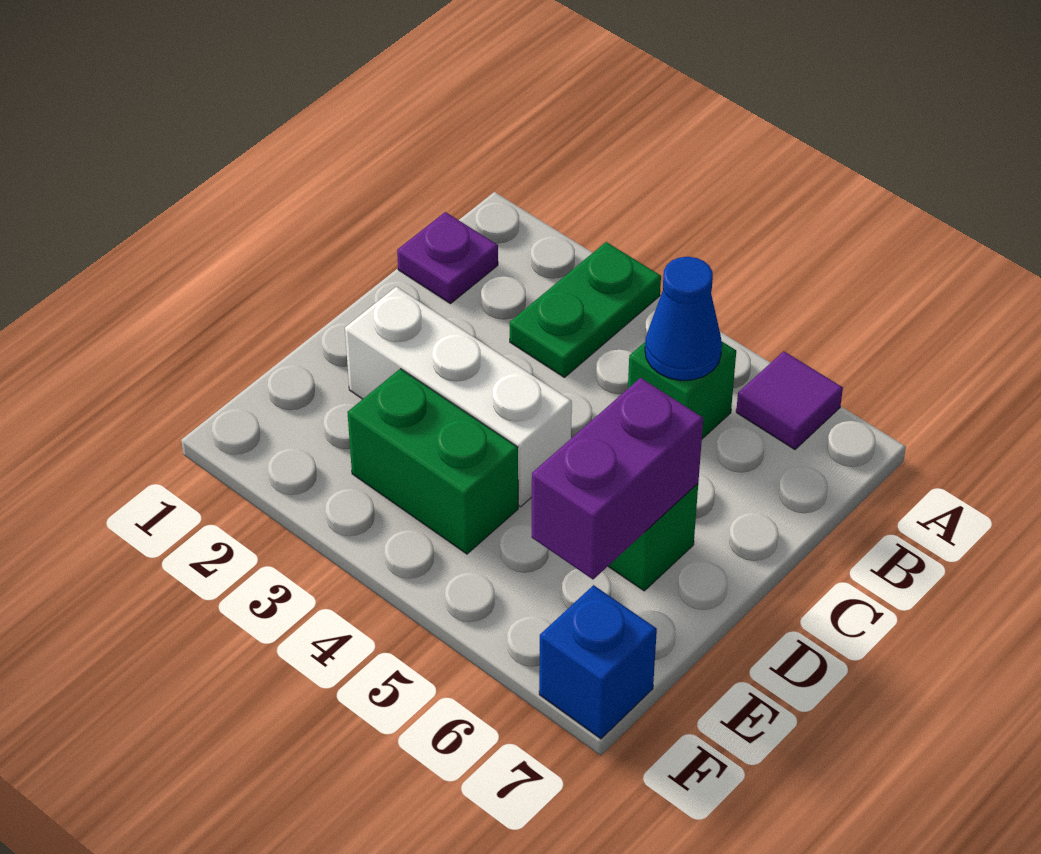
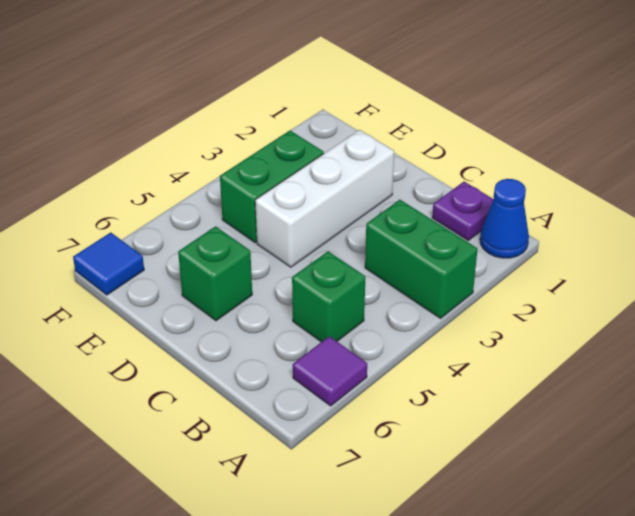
green 1x2 plate [510,242,661,378] -> green 1x2 brick [365,200,477,318]
blue 1x1 cone [645,257,722,381] -> blue 1x1 cone moved to [480,179,529,258]
purple 1x2 brick [532,378,703,579] -> none
blue 1x1 brick [539,585,657,739] -> blue 1x1 tile [73,233,144,295]

